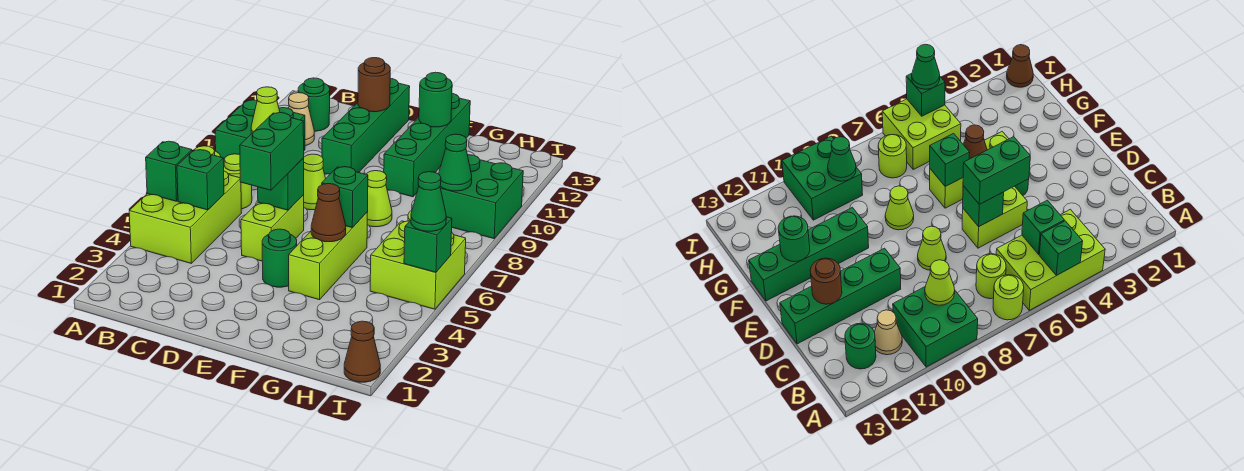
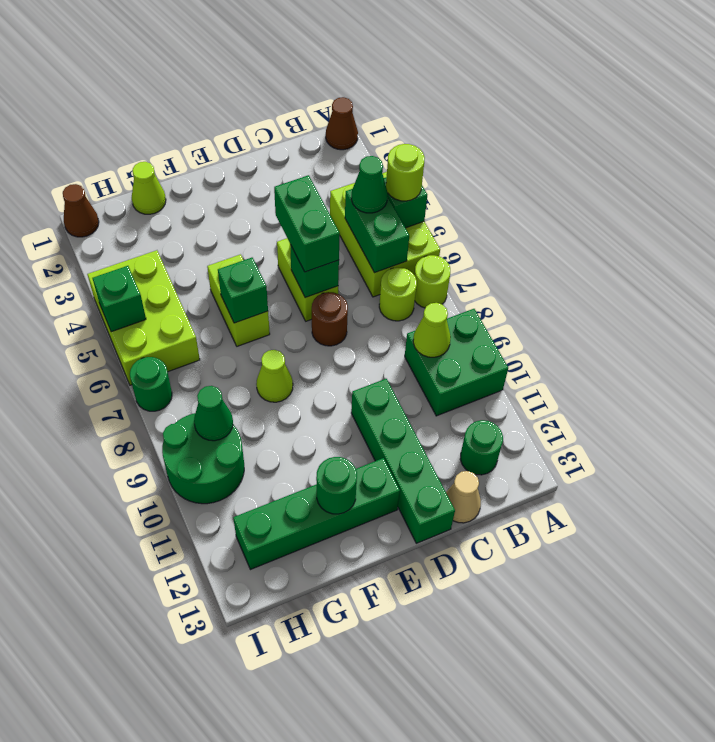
green 1x1 brick [177,150,224,210] -> green 1x2 brick [345,189,409,273]
tan 1x1 cone [289,93,314,146] -> tan 1x1 cone moved to [446,471,481,523]
lime 1x1 cone [303,154,326,210] -> lime 1x1 cone moved to [132,162,166,214]
brown 1x1 round brick [358,58,390,112] -> brown 1x1 round brick moved to [312,292,348,346]
green 1x1 round brick [262,229,297,287] -> green 1x1 round brick moved to [130,357,172,411]
lime 1x3 brick [289,212,368,300] -> lime 1x2 brick [207,255,270,346]
brown 1x1 cone [311,184,346,242] -> brown 1x1 cone moved to [326,97,358,150]
green 1x4 brick [384,94,470,197] -> green 1x4 brick turned to [233,458,400,570]
lime 2x2 brick [370,221,466,309] -> lime 2x3 brick [87,250,200,385]
lime 1x1 round brick [878,135,907,178] -> lime 1x1 round brick moved to [386,144,425,201]
green 2x2 brick [440,155,523,239] -> green 2x2 round brick [162,413,244,504]
green 1x1 cone [411,172,446,231] -> green 1x1 cone moved to [351,156,388,213]

